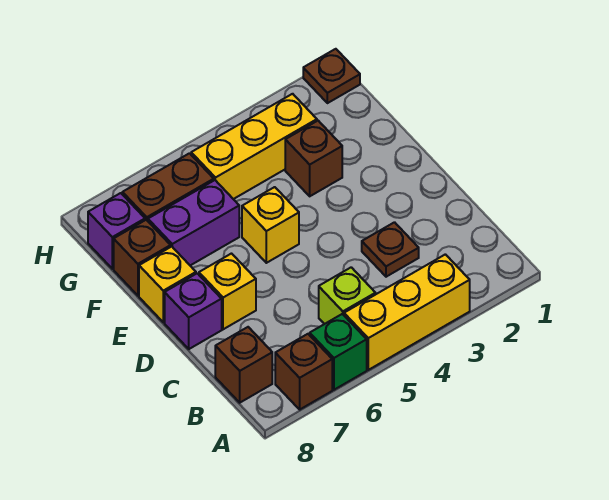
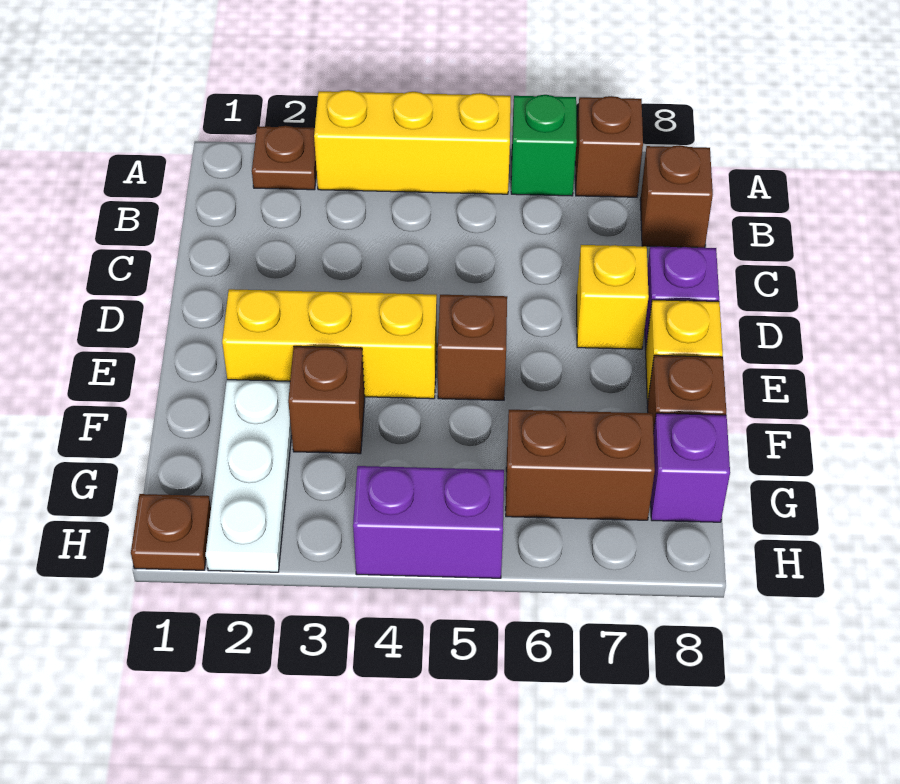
lime 1x1 brick [319,267,376,324] -> none
brown 1x1 plate [362,222,419,277] -> brown 1x1 plate moved to [252,126,317,190]
yellow 1x1 brick [242,187,299,263] -> brown 1x1 brick [438,295,507,400]
none -> white 1x3 plate [206,380,292,572]
purple 1x2 brick [148,180,239,265] -> purple 1x2 brick moved to [353,466,504,578]
yellow 1x3 brick [191,94,317,199] -> yellow 1x3 brick moved to [222,289,437,399]

